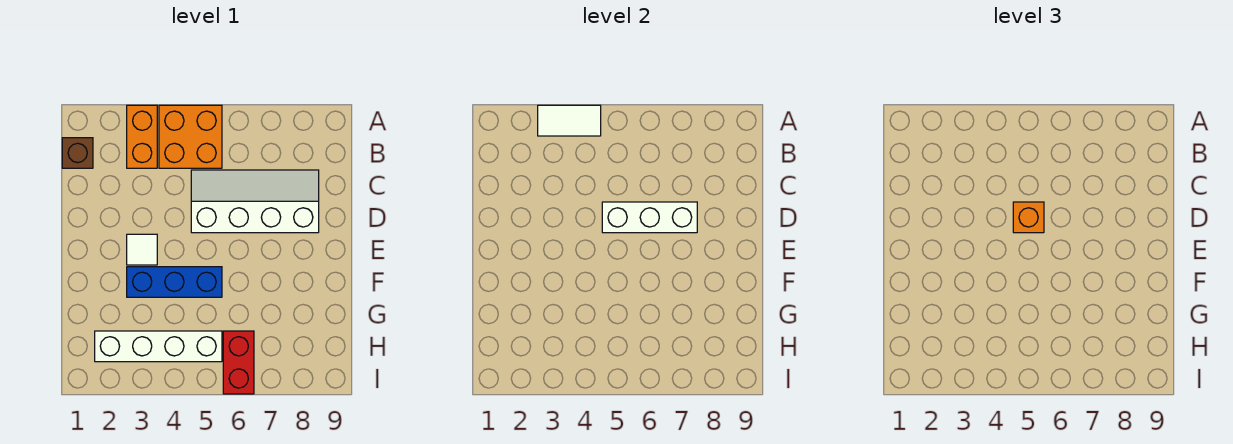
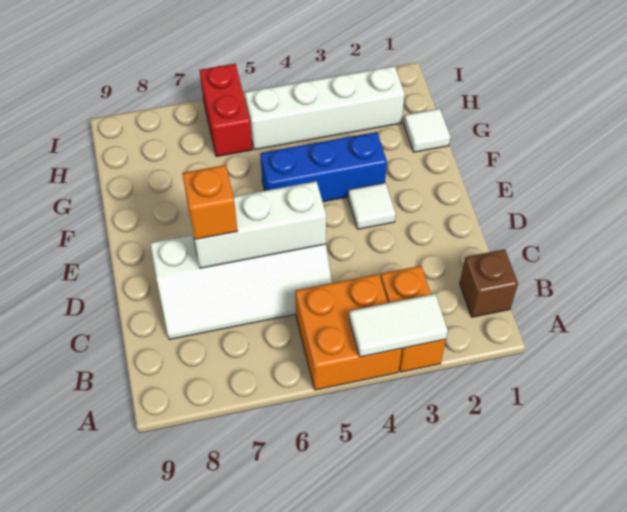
orange 1x1 brick [1013,202,1044,233] -> orange 1x1 brick moved to [182,165,238,239]
none -> white 1x1 tile [404,109,450,152]

